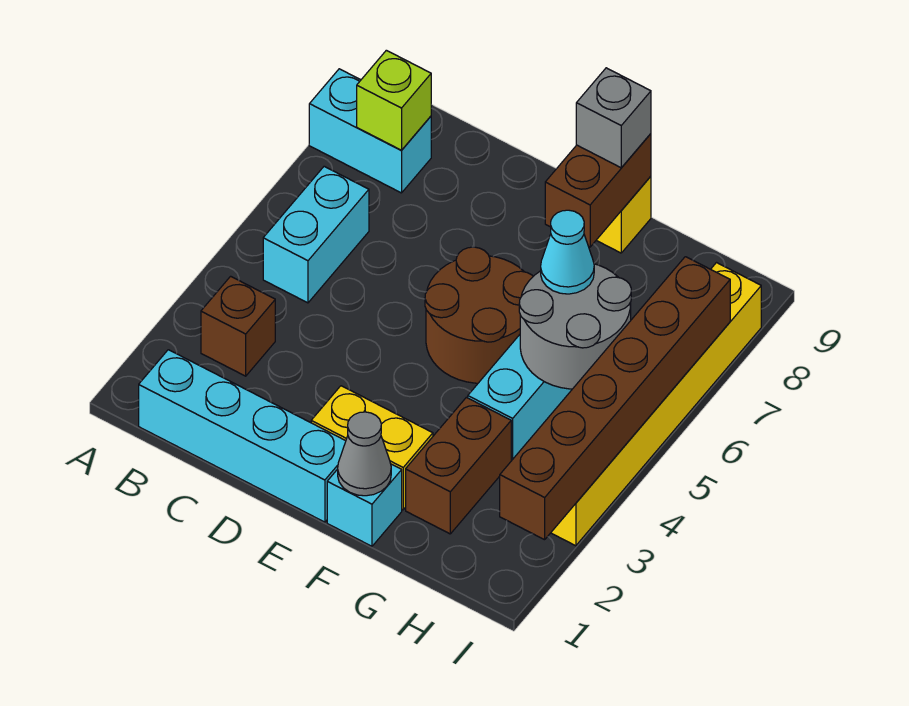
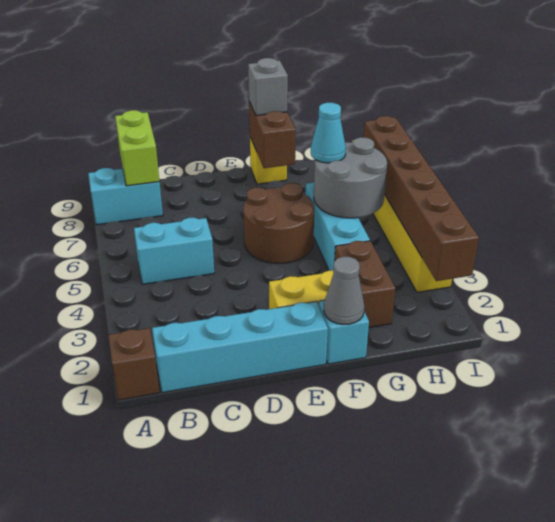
brown 1x1 brick [201,276,275,376] -> brown 1x1 brick moved to [109,328,159,400]
cyan 1x2 brick [263,166,369,303] -> cyan 1x2 brick turned to [134,218,214,284]
lime 1x1 brick [357,50,431,150] -> lime 1x2 brick [115,110,160,186]

